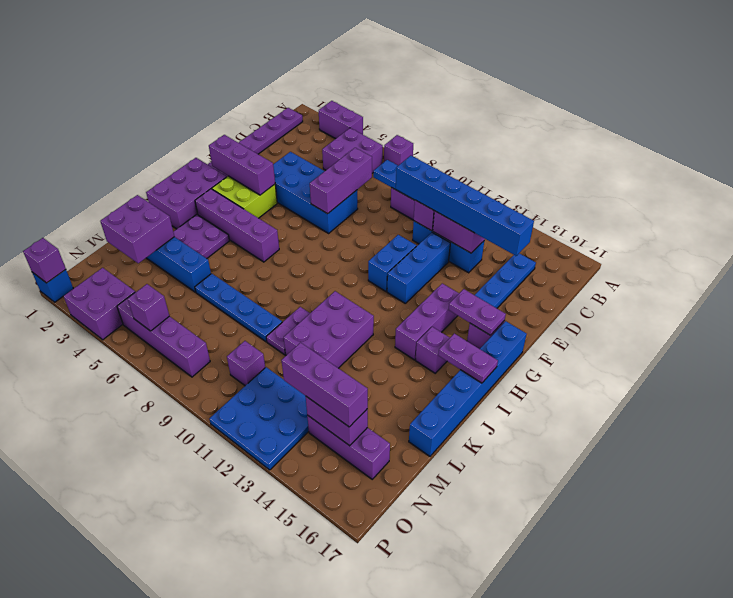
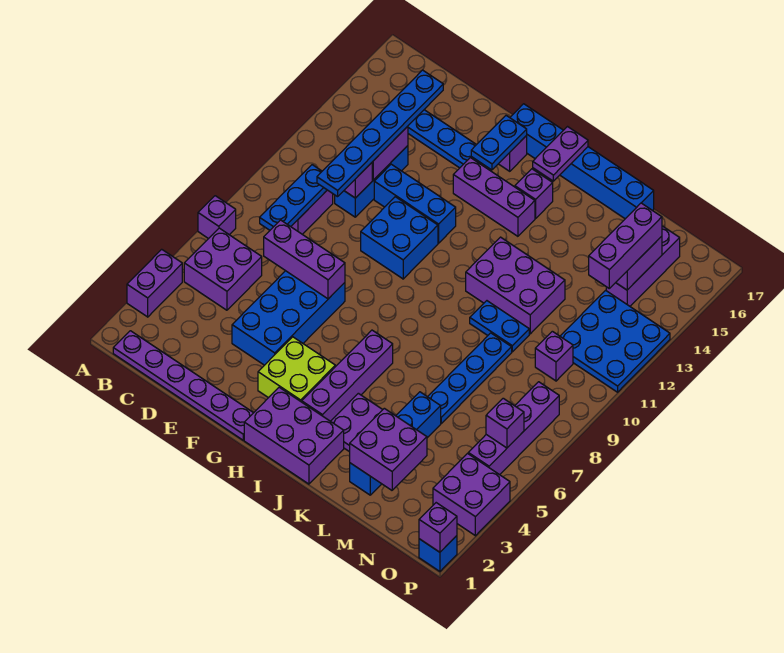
blue 1x6 brick [396,156,534,256] -> blue 1x6 plate [317,70,443,197]
blue 1x2 brick [368,235,416,292] -> blue 2x2 brick [361,197,438,279]
purple 1x3 brick [209,135,275,195] -> none
purple 1x2 plate [448,289,506,335] -> blue 1x2 plate [471,116,527,170]
purple 1x2 plate [266,307,310,355] -> blue 1x2 plate [470,301,529,352]

